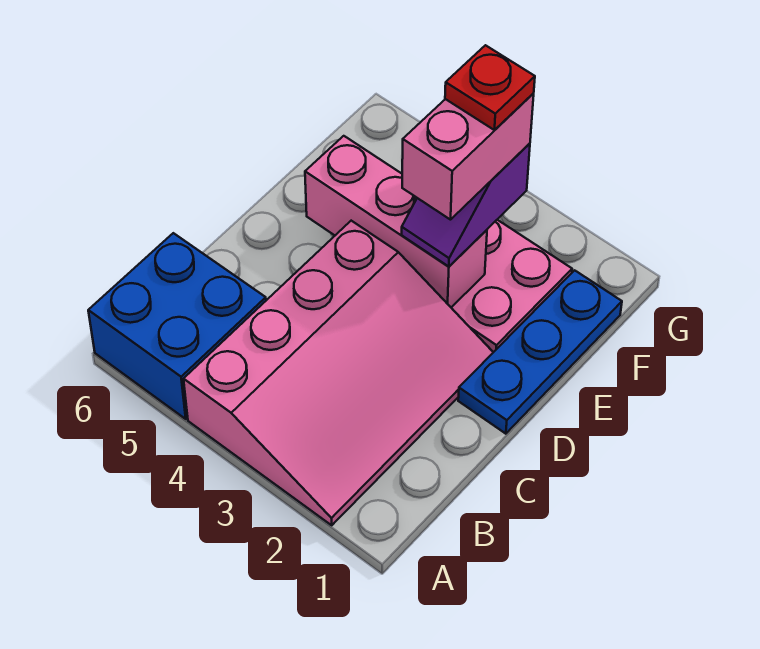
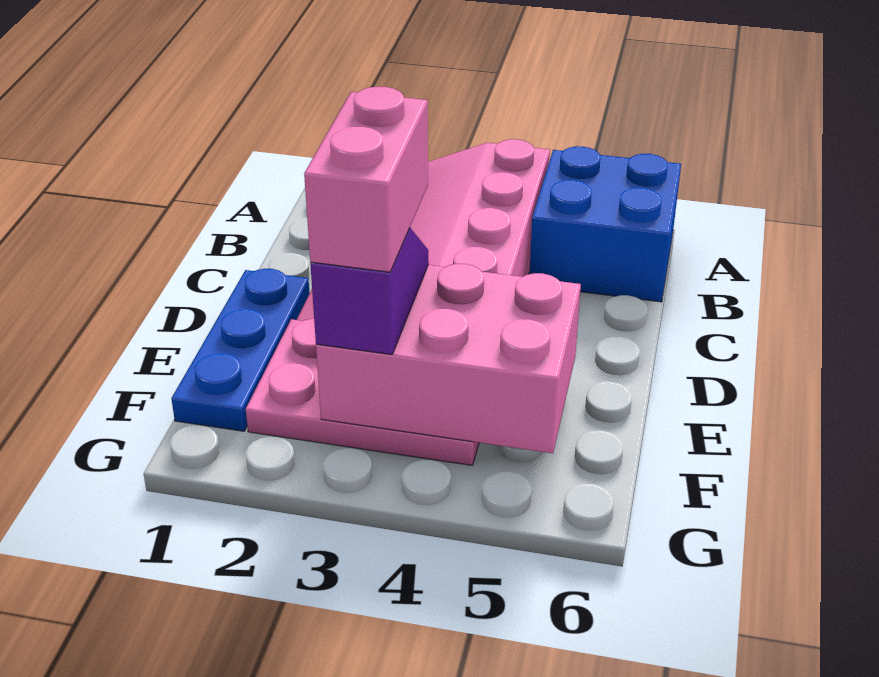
pink 1x3 brick [305,136,487,307] -> pink 2x3 brick [316,264,581,453]
red 1x1 plate [445,45,535,130] -> none

